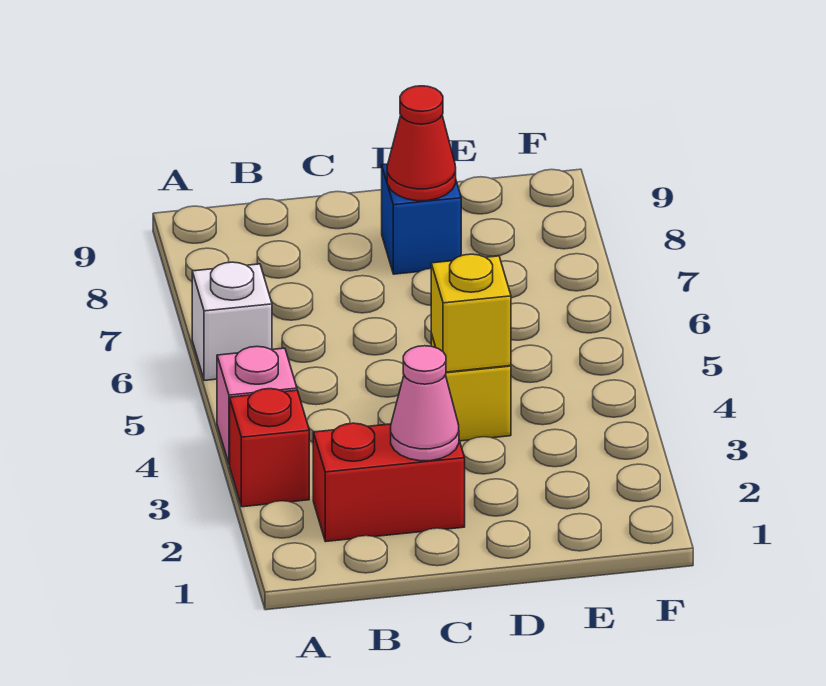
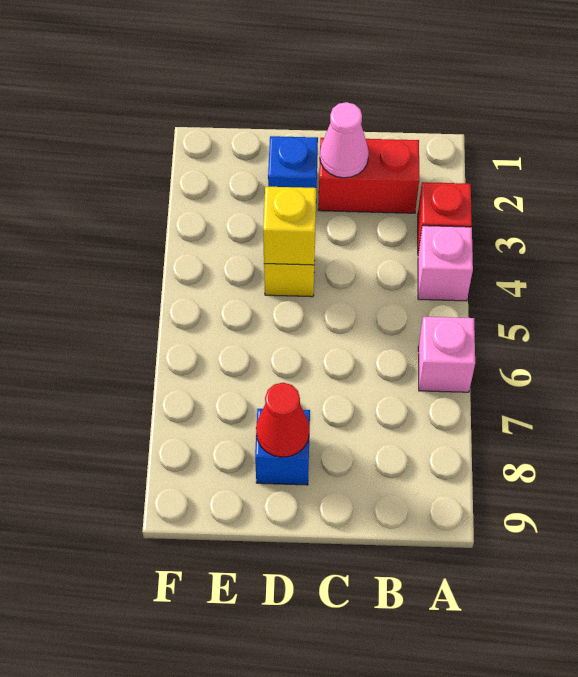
white 1x1 brick [192,262,272,380] -> pink 1x1 brick [418,317,475,392]
none -> blue 1x1 brick [268,136,318,191]

